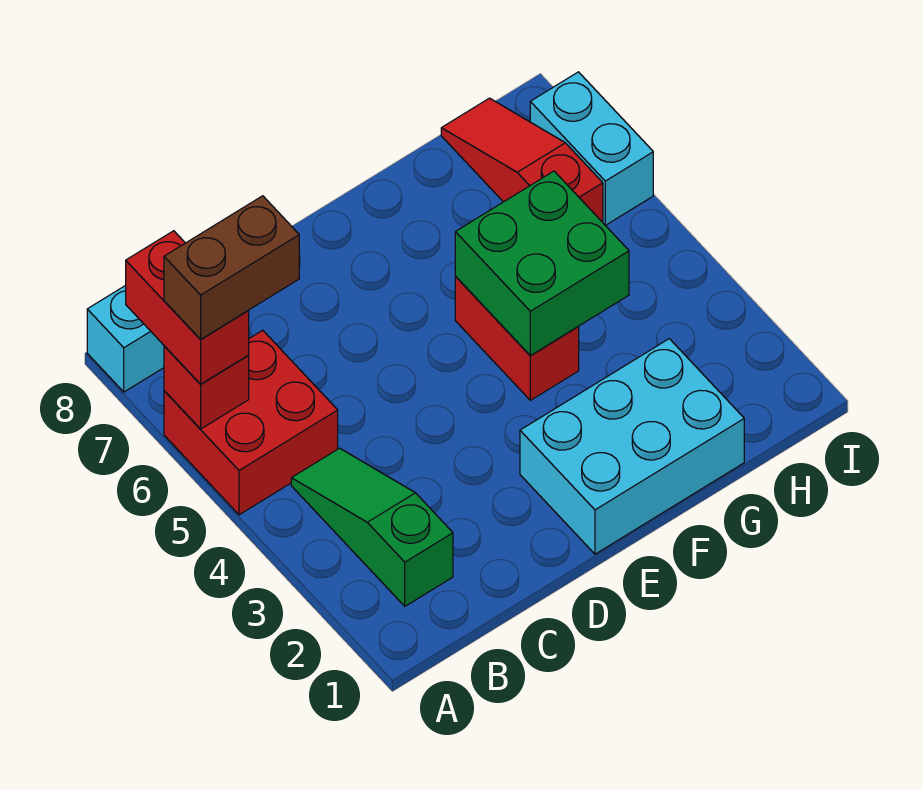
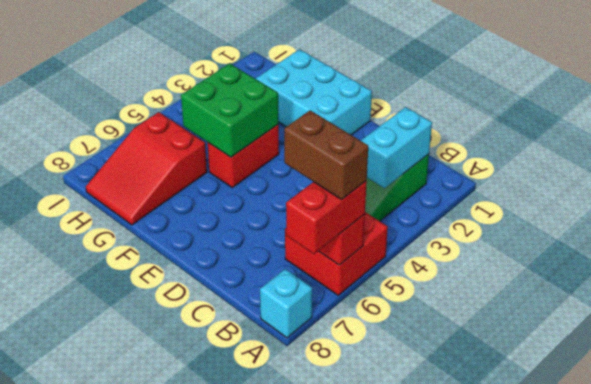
red 1x3 slope [441,98,603,222] -> red 2x3 slope [86,112,207,225]
cyan 1x2 brick [530,72,653,226] -> cyan 1x2 brick moved to [361,107,432,188]

